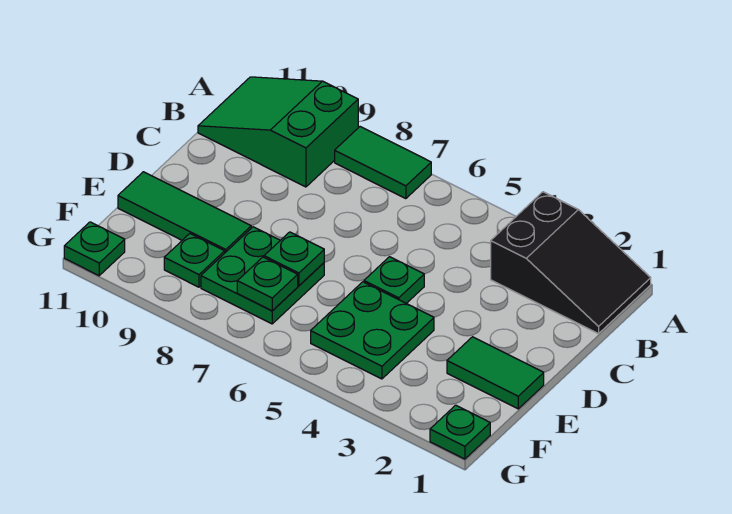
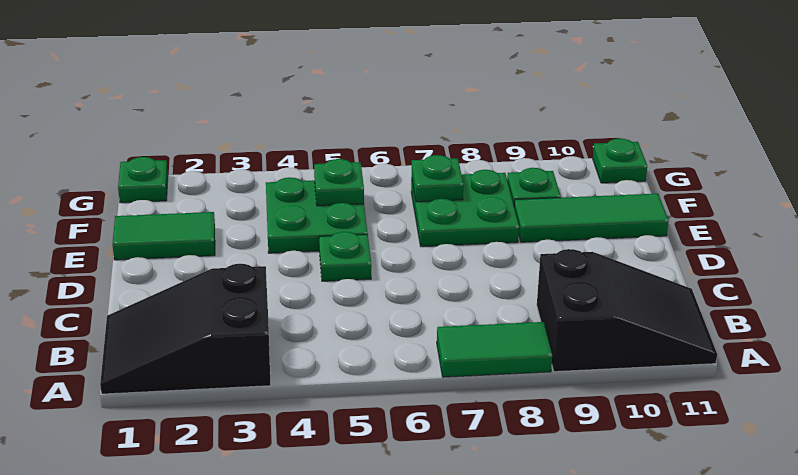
green 2x3 slope [198,77,358,187] -> black 2x3 slope [537,249,717,372]
green 1x1 plate [264,232,324,286] -> green 1x1 plate moved to [314,159,364,206]

